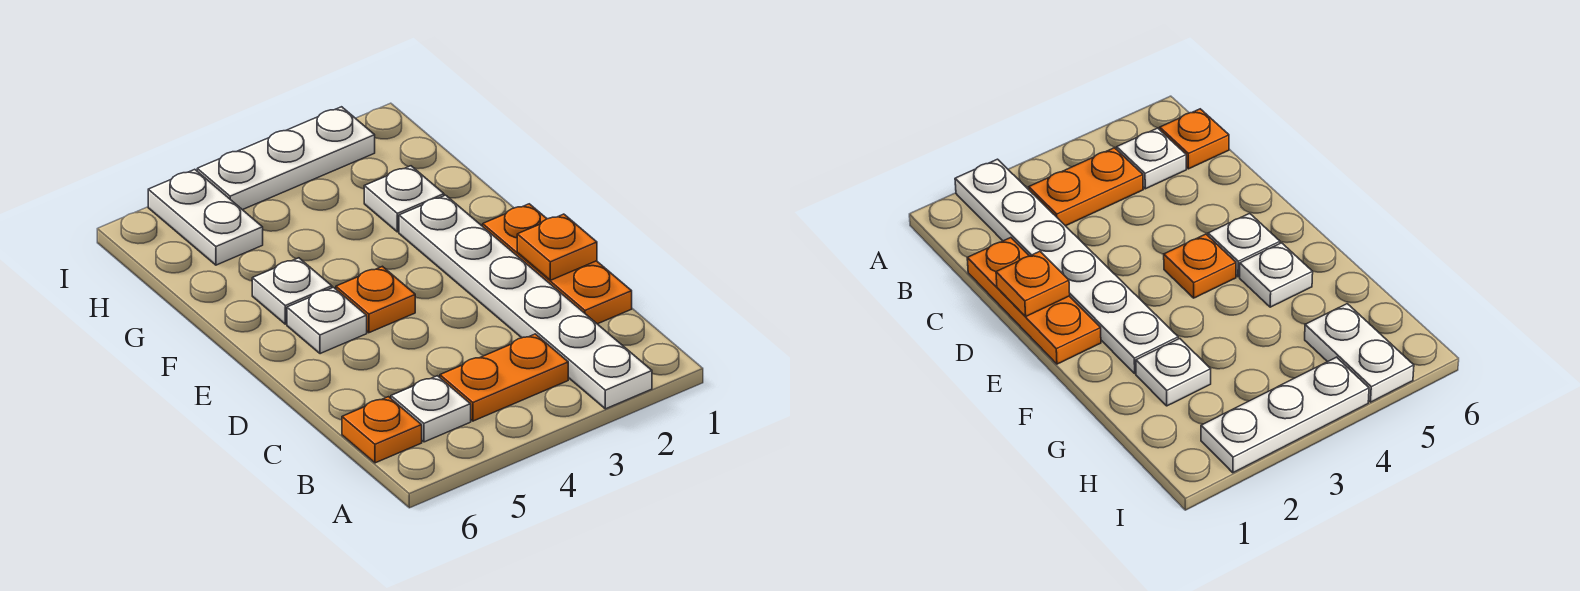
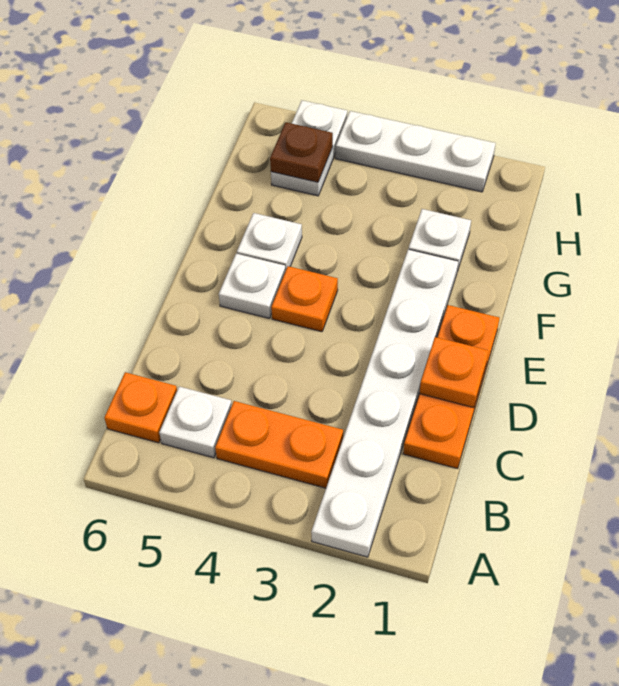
none -> brown 1x1 plate [270,122,333,182]

